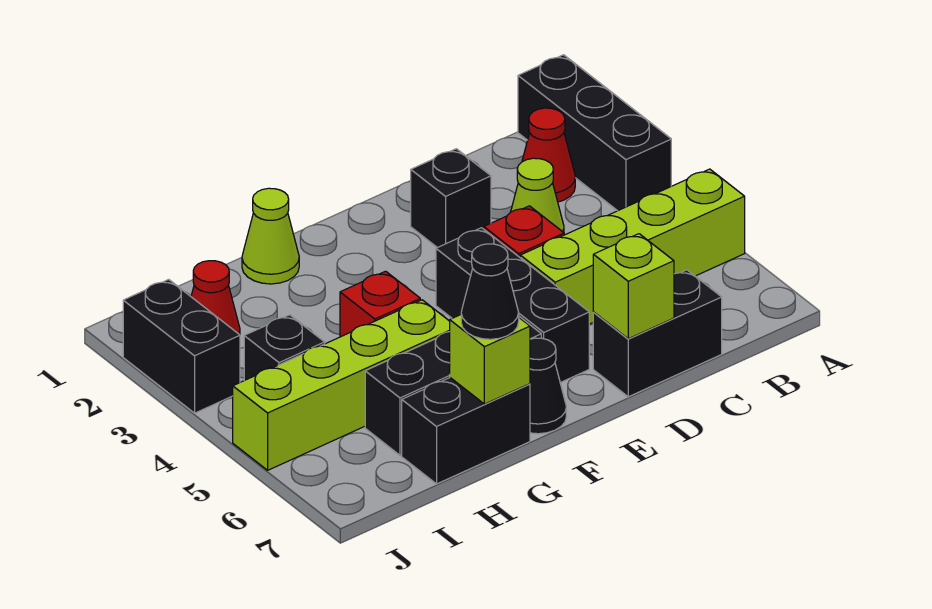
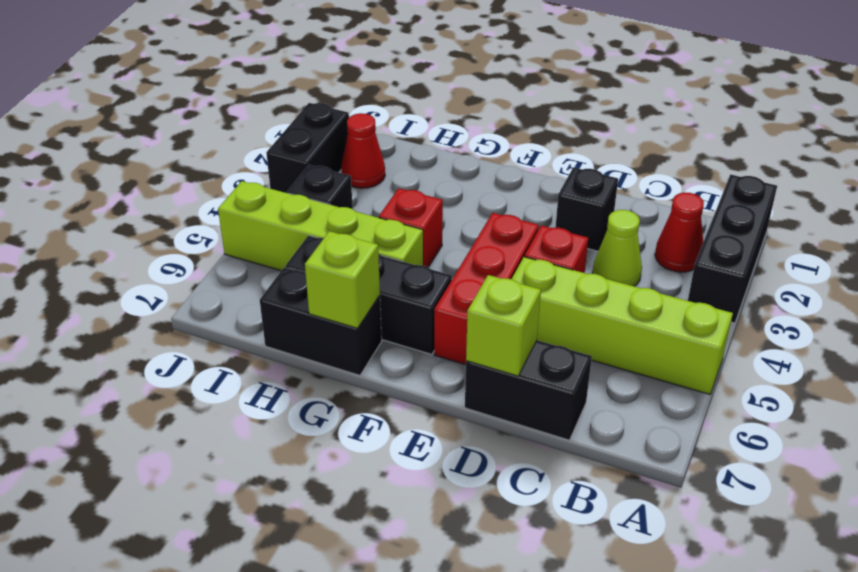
black 1x3 brick [436,228,589,383] -> red 1x3 brick [434,213,539,365]
black 1x1 cone [530,338,566,434] -> none
lime 1x1 cone [242,188,299,284] -> none
black 1x1 cone [461,244,519,339] -> none

